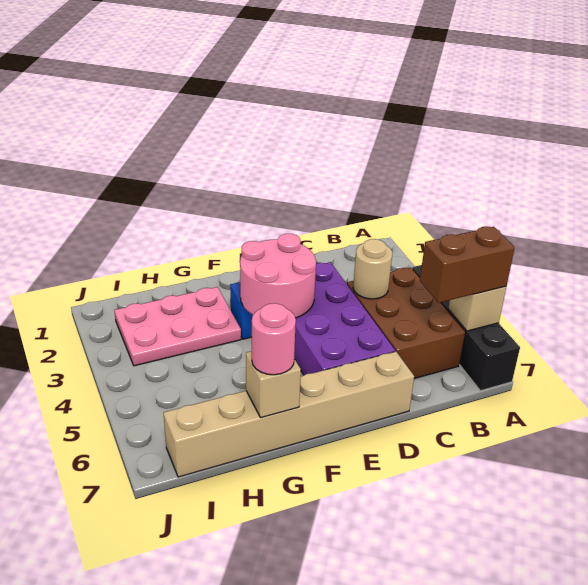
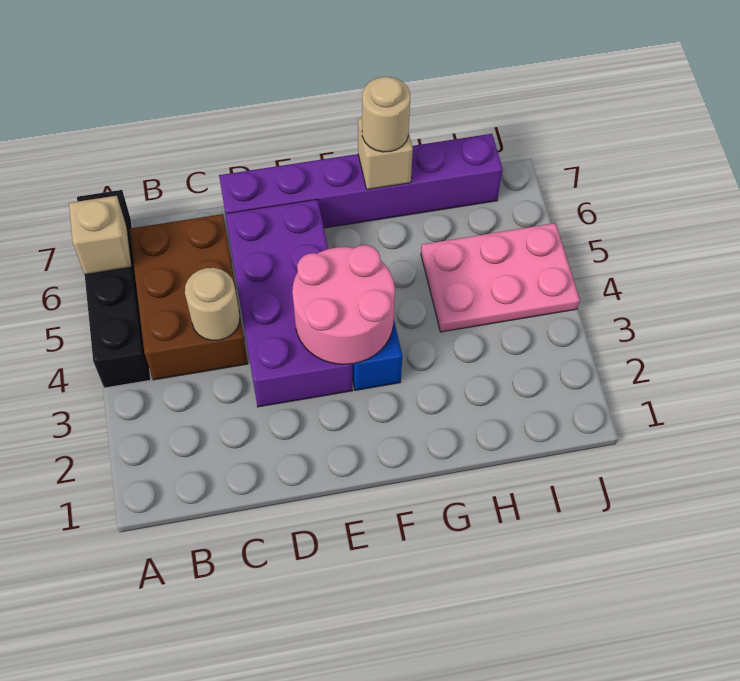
brown 1x2 brick [420,227,515,303] -> none
tan 1x6 brick [164,352,414,477] -> purple 1x6 brick [219,134,503,228]
pink 2x3 plate [114,287,241,366] -> pink 2x3 plate moved to [421,223,580,332]
pink 1x1 round brick [252,303,296,375] -> tan 1x1 round brick [362,77,410,152]

